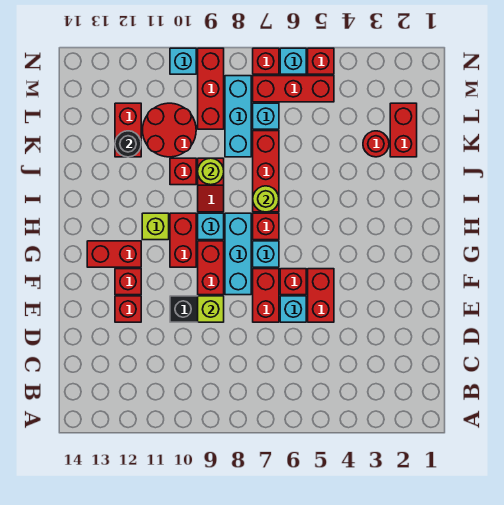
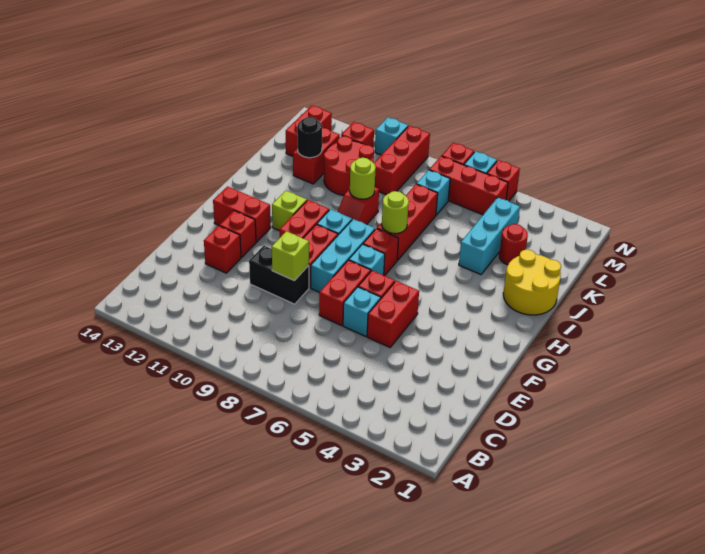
none -> yellow 2x2 round brick [503,249,561,315]
red 1x1 brick [170,158,196,185] -> red 1x1 brick moved to [341,122,374,147]
red 1x2 brick [390,103,417,157] -> red 1x2 brick moved to [286,105,332,156]
cyan 1x3 brick [225,76,251,157] -> cyan 1x3 brick moved to [459,198,520,274]

